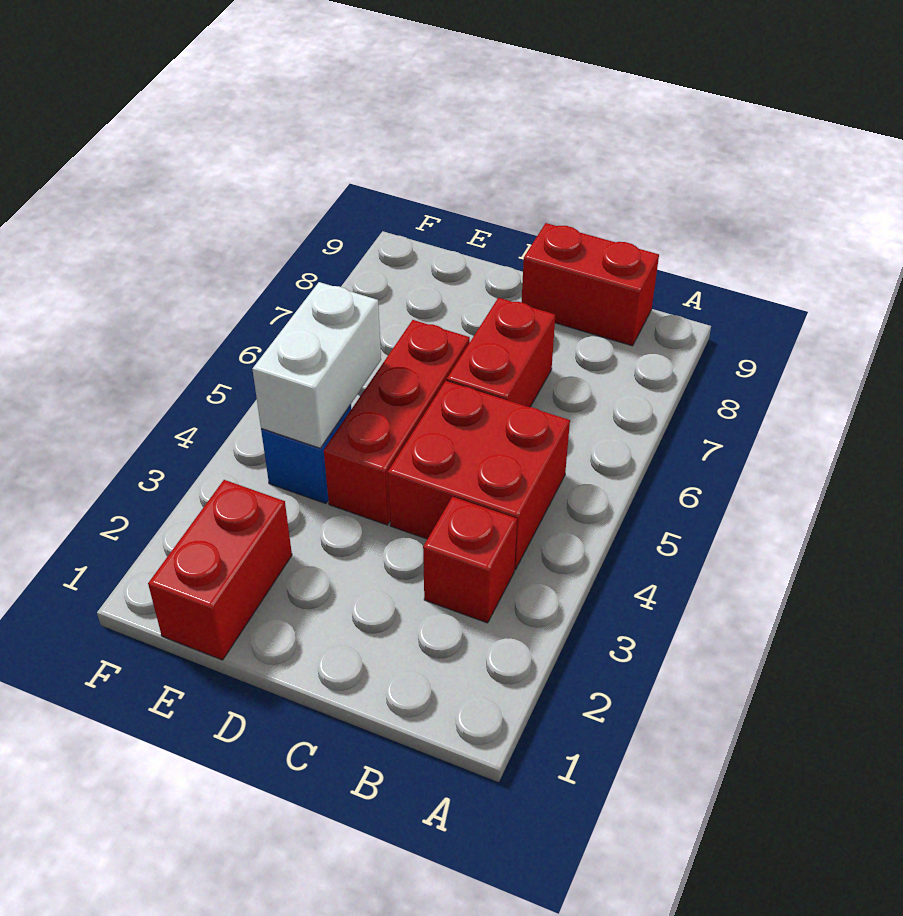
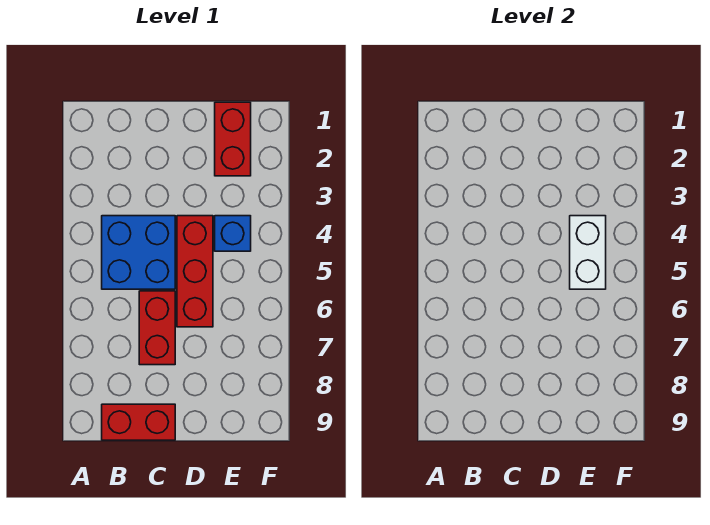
red 1x1 brick [423,497,517,623] -> none
red 2x2 brick [388,381,570,570] -> blue 2x2 brick [102,216,175,289]

